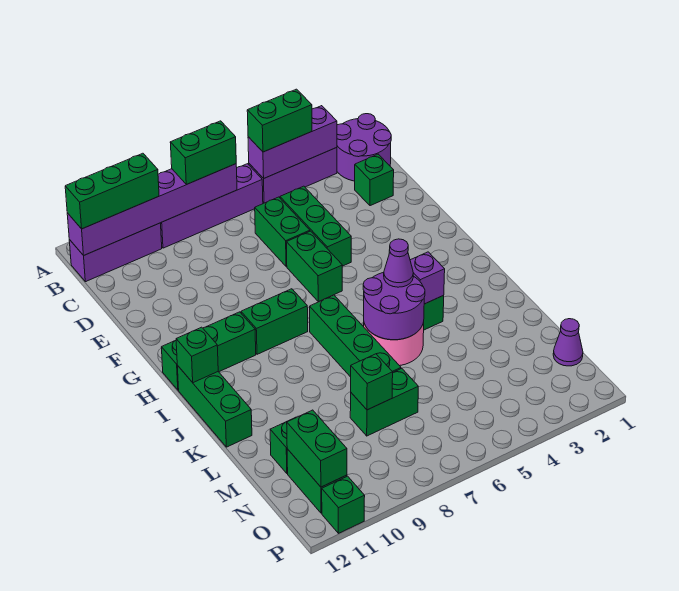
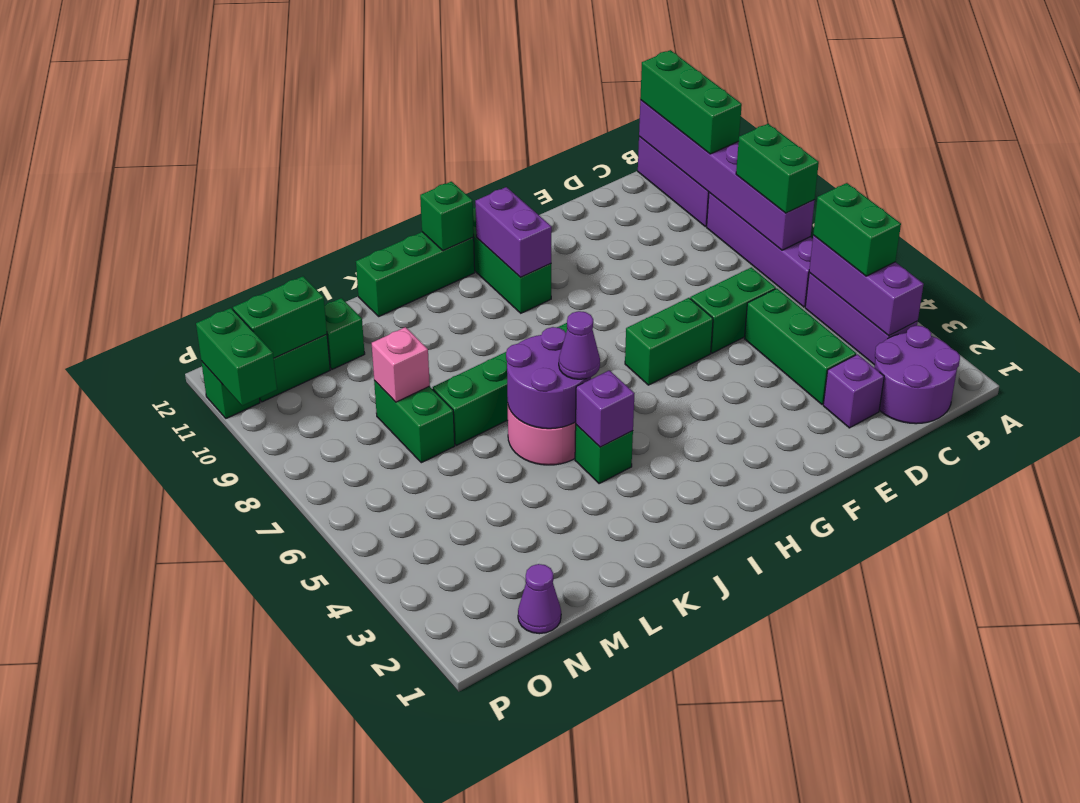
green 1x1 brick [355,154,394,206] -> purple 1x1 brick [823,354,884,428]
green 1x3 brick [280,186,351,266] -> green 1x3 brick turned to [744,289,856,404]
green 1x2 brick [241,289,308,354] -> green 1x2 brick moved to [196,308,277,406]
none -> purple 1x2 brick [475,187,552,277]
green 1x1 brick [351,354,393,410] -> pink 1x1 brick [372,327,430,402]

